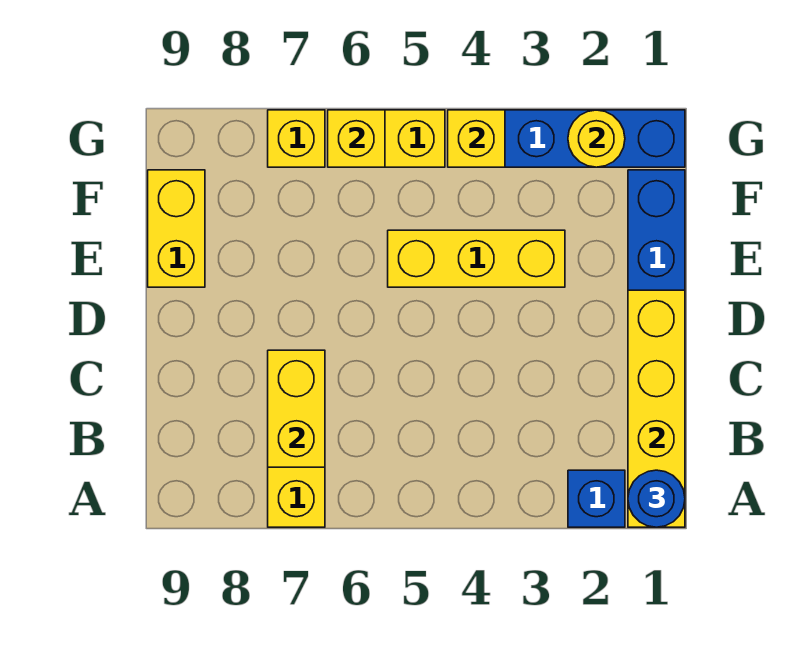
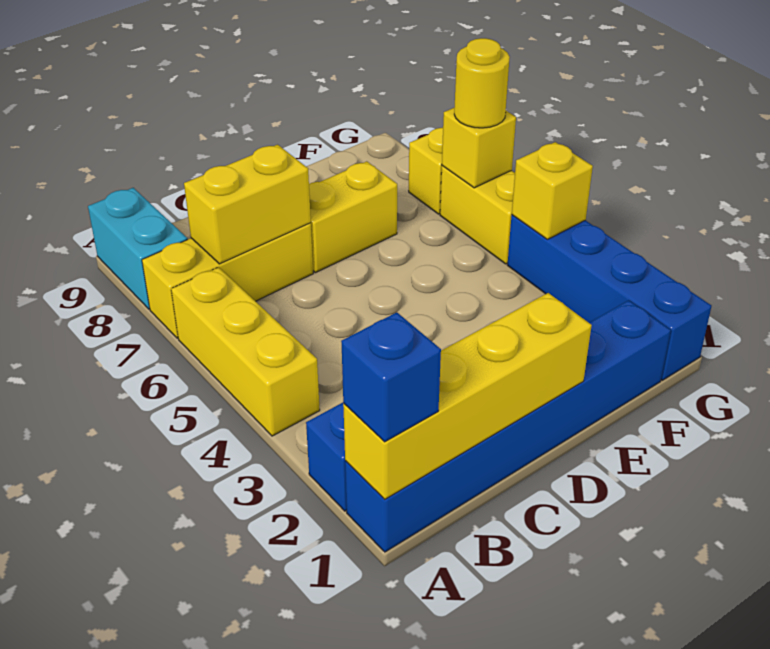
blue 1x1 round brick [628,470,685,527] -> blue 1x1 brick [341,312,441,442]
none -> cyan 1x2 brick [88,188,187,309]
yellow 1x3 brick [388,230,565,287] -> yellow 1x3 brick moved to [171,267,320,436]
yellow 1x2 brick [148,170,205,287] -> yellow 1x2 brick moved to [309,161,397,273]
yellow 1x1 round brick [568,110,625,167] -> yellow 1x1 round brick moved to [454,38,510,128]

